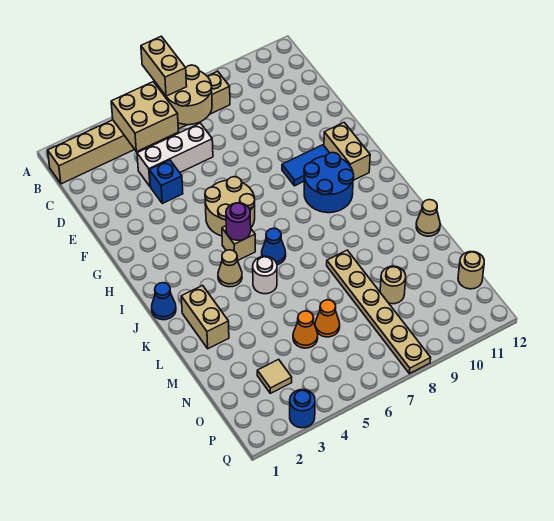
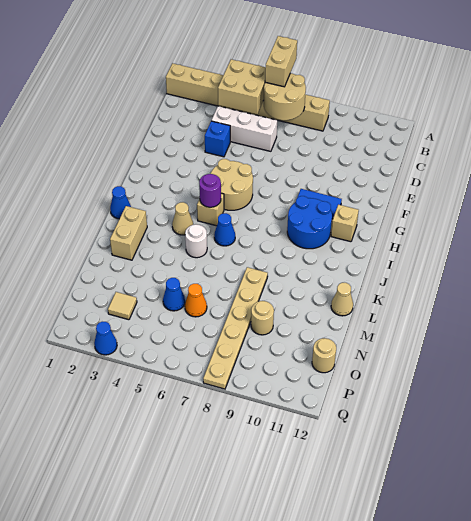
tan 1x2 brick [324,123,370,180] -> tan 1x1 brick [331,205,359,242]
orange 1x1 cone [293,311,318,348] -> blue 1x1 cone [163,278,185,311]
blue 1x1 round brick [290,390,315,428] -> blue 1x1 cone [94,322,117,355]

